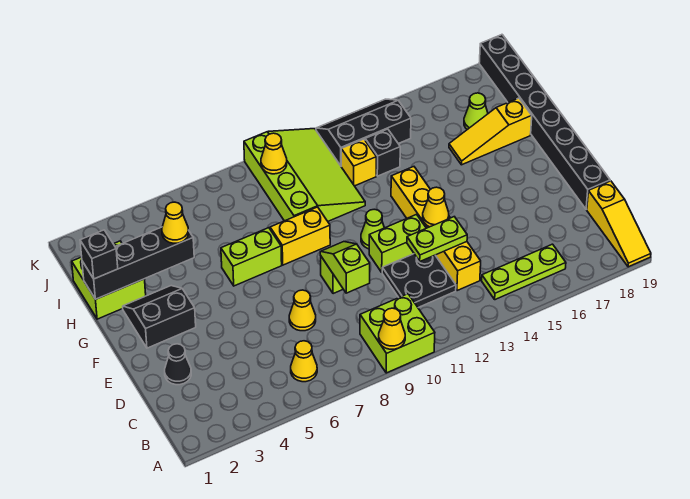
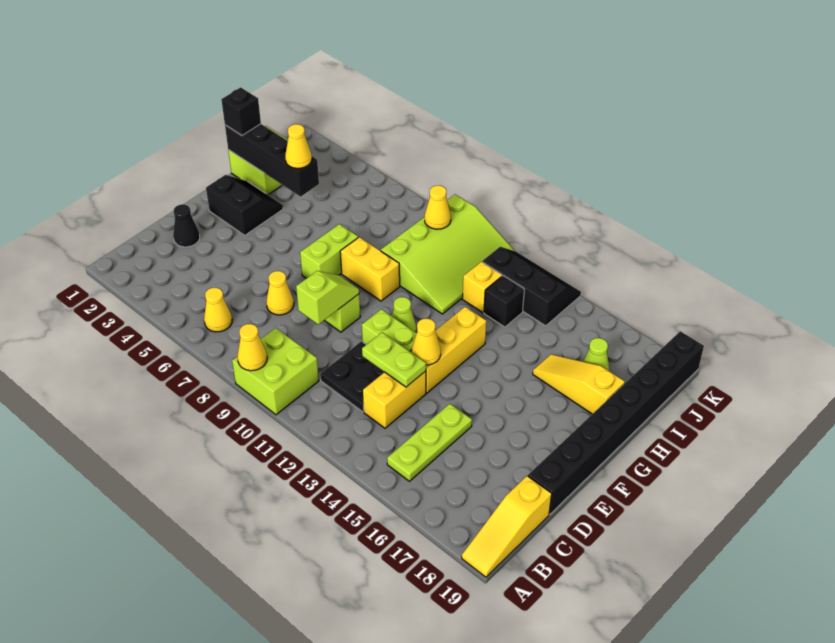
lime 1x3 plate [482,244,566,300] -> lime 1x3 plate turned to [387,404,472,481]
lime 1x2 brick [221,228,282,286] -> lime 1x2 brick turned to [300,224,358,278]

